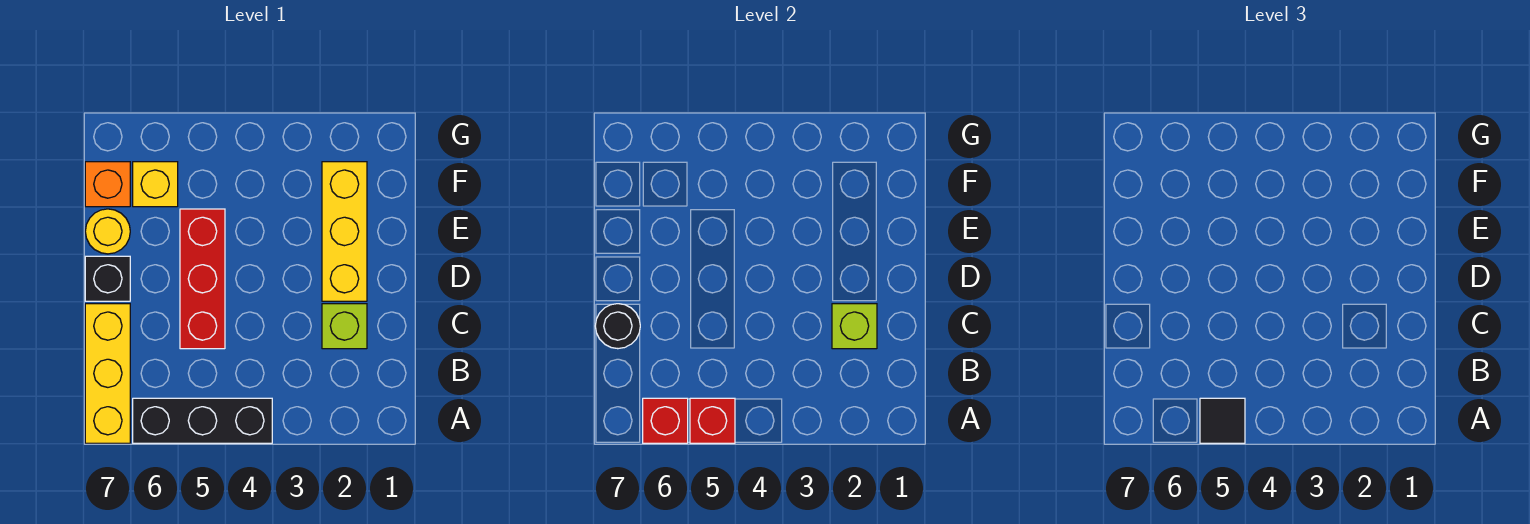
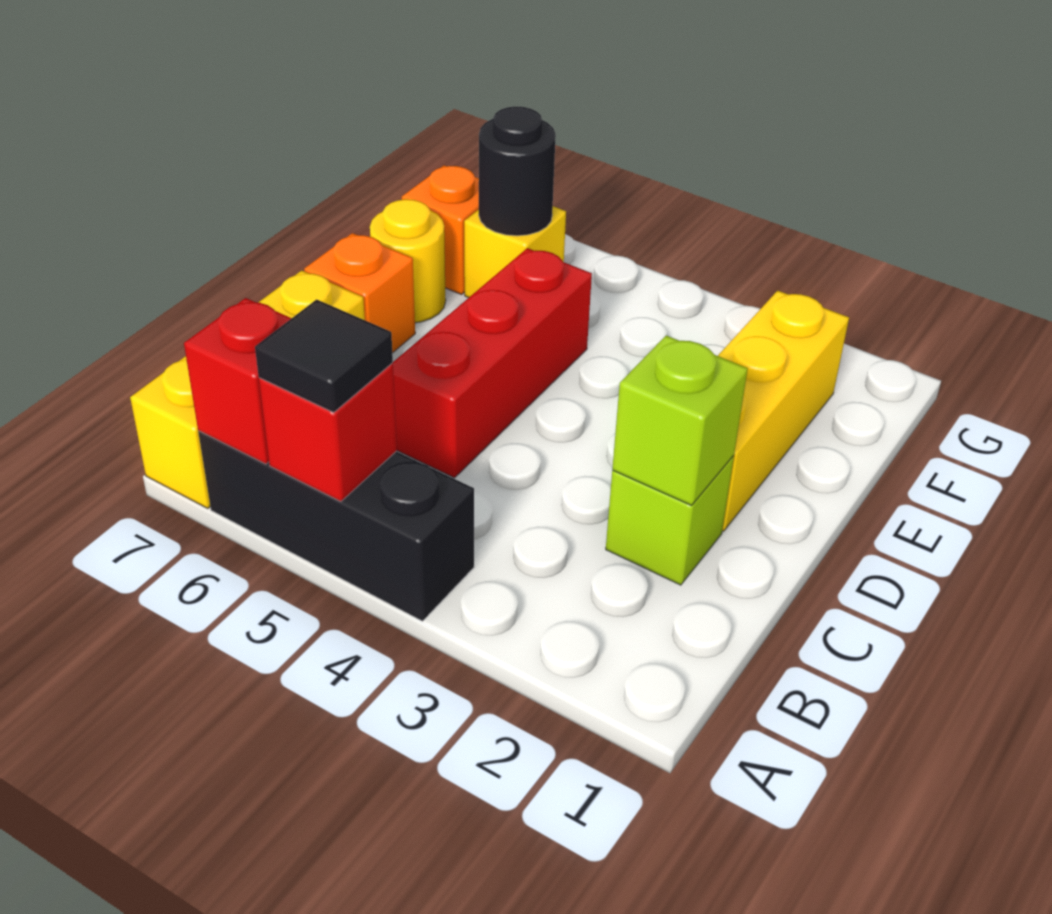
black 1x1 round brick [595,304,640,349] -> black 1x1 round brick moved to [479,106,556,236]
black 1x1 brick [85,256,130,301] -> orange 1x1 brick [304,233,415,353]

